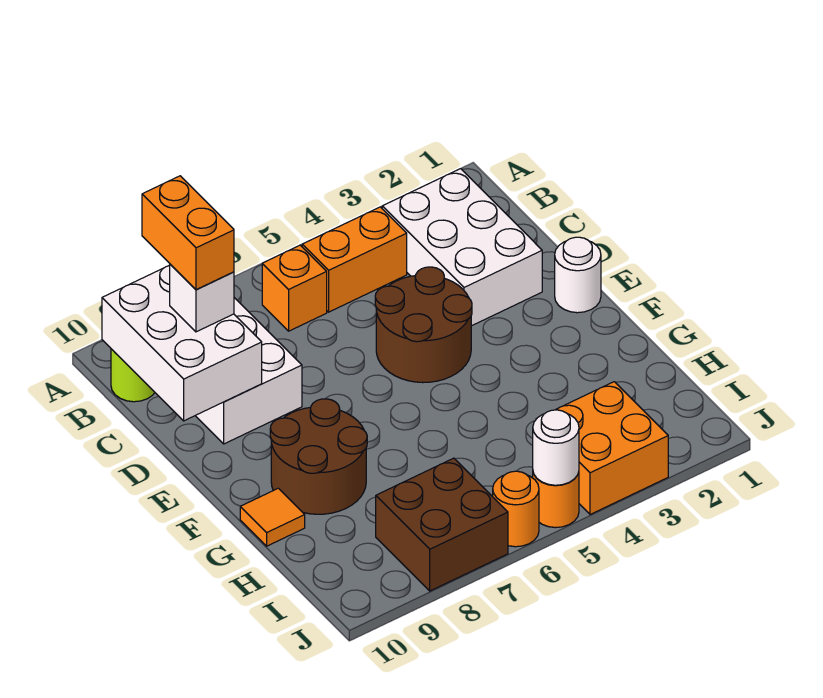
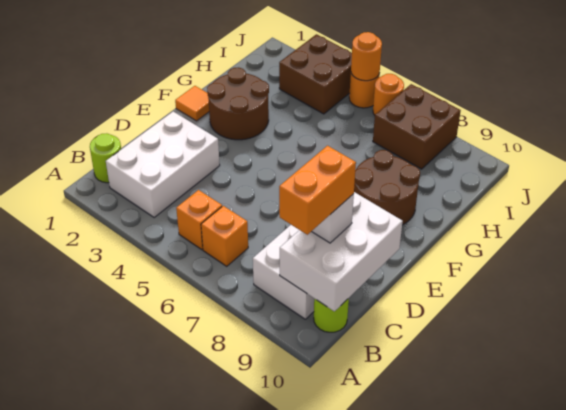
none -> lime 1x1 round brick [90,133,121,183]
orange 1x2 brick [302,207,407,312] -> orange 1x1 brick [176,190,222,250]
brown 2x2 round brick [375,267,472,383] -> brown 2x2 round brick moved to [207,67,269,140]
white 1x1 round brick [555,237,601,313] -> none
orange 1x1 tile [240,488,305,546] -> orange 1x1 tile moved to [175,86,209,121]
orange 2x2 brick [556,382,668,515] -> brown 2x2 brick [279,34,352,114]
white 1x1 round brick [533,410,579,485] -> orange 1x1 round brick [351,32,382,81]

